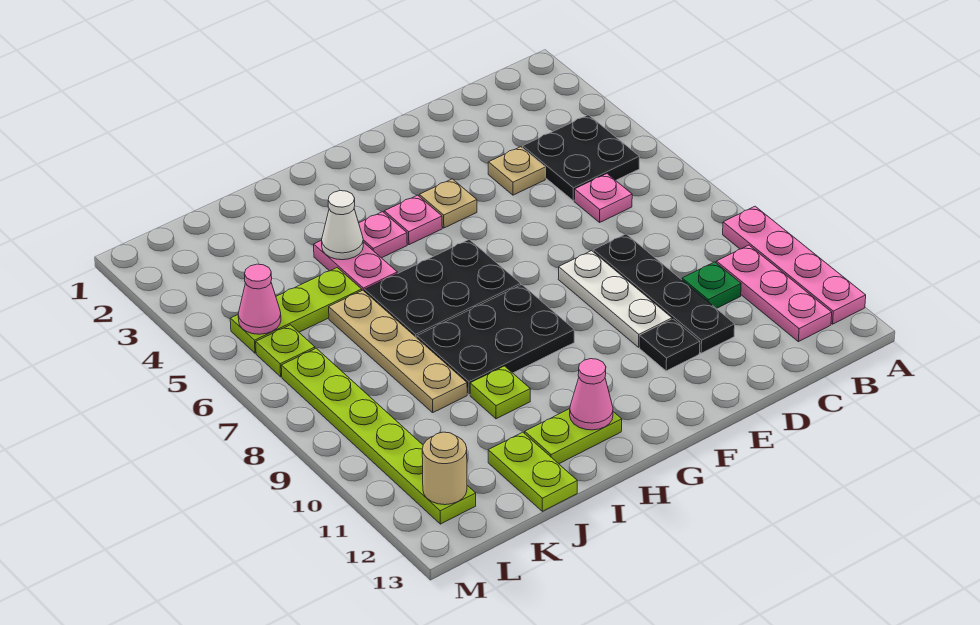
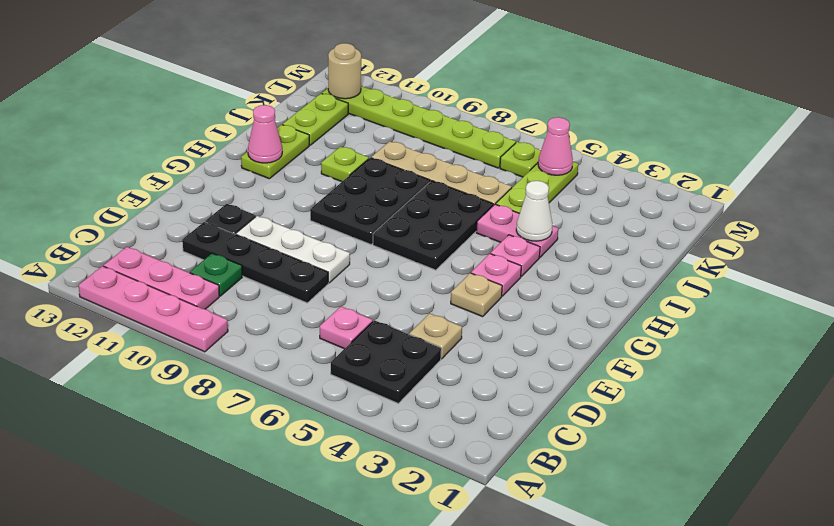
lime 1x2 plate [488,432,577,511] -> lime 1x2 plate turned to [283,93,348,145]

